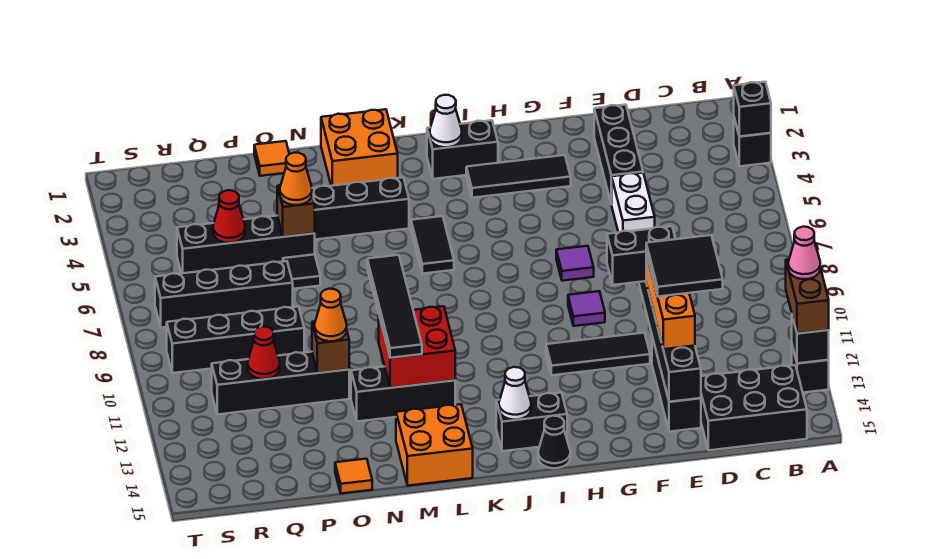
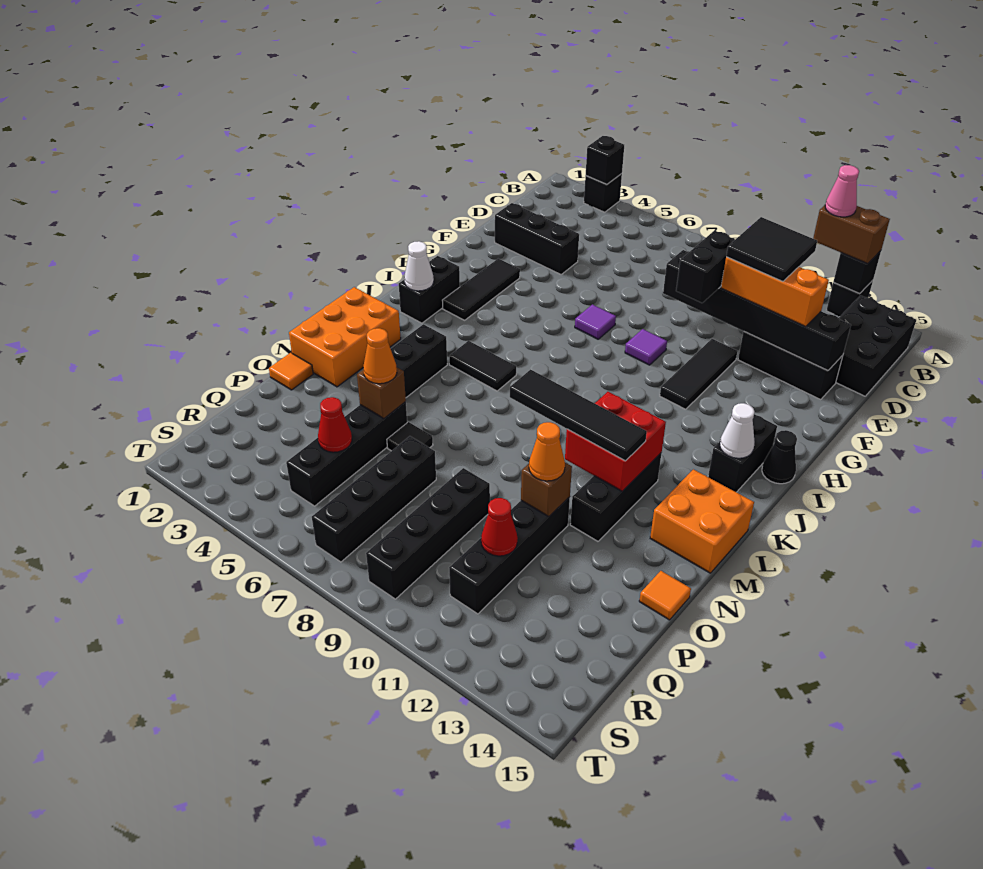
white 1x2 brick [611,173,655,233] -> none
orange 2x2 brick [321,109,398,186] -> orange 2x3 brick [289,287,401,387]

